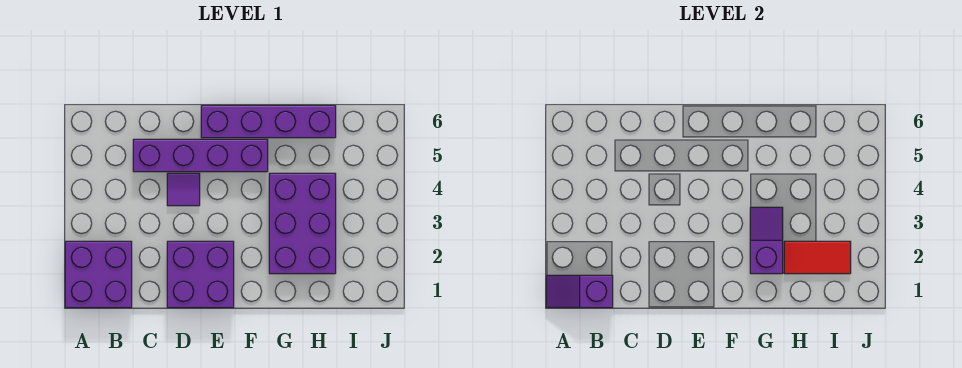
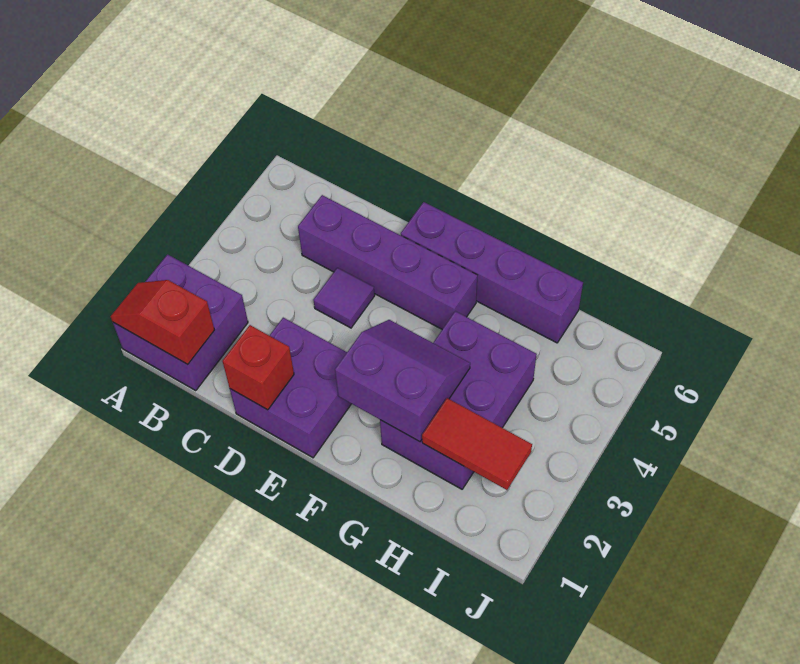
purple 1x2 slope [546,275,613,308] -> red 1x2 slope [111,280,214,364]
none -> red 1x1 brick [222,325,294,410]
purple 1x2 slope [750,207,783,274] -> purple 2x2 slope [335,320,470,442]

